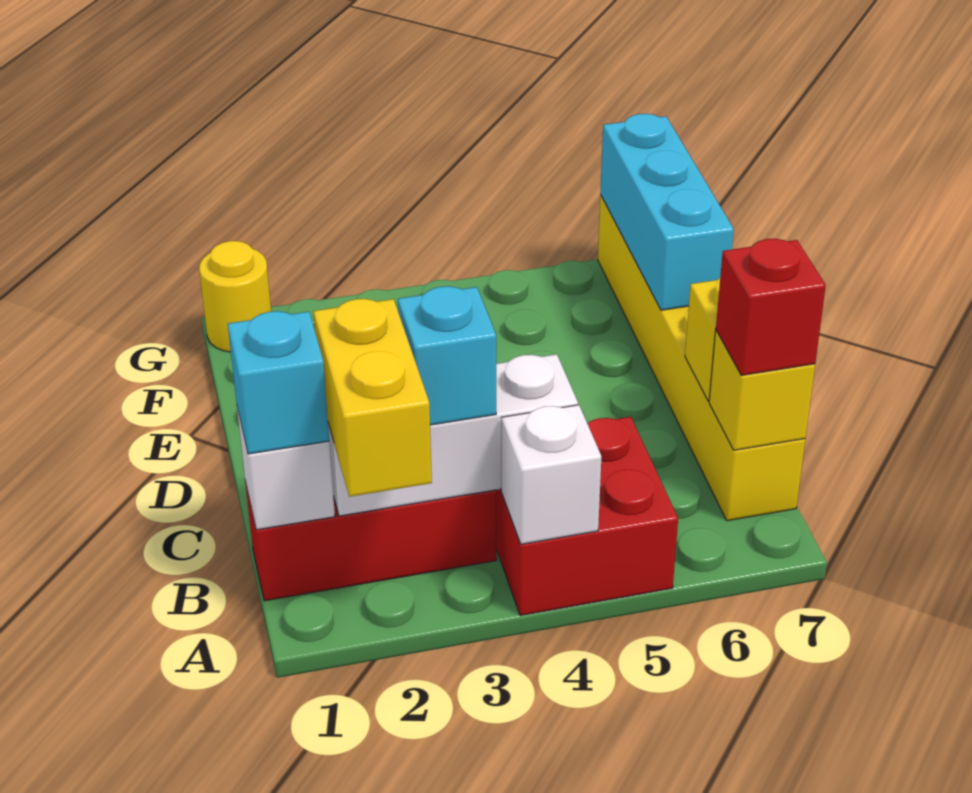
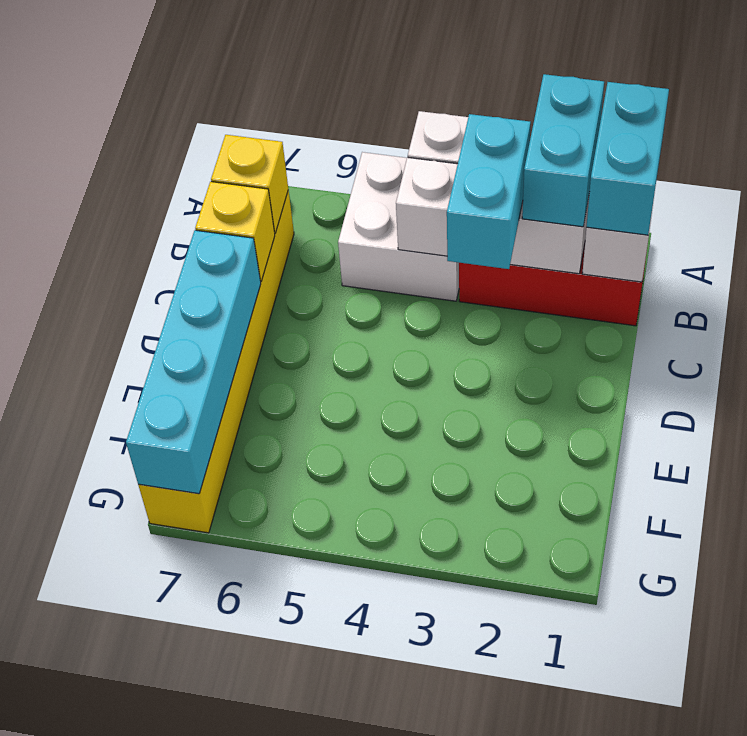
yellow 1x2 brick [314,299,432,497] -> cyan 1x2 brick [522,74,604,227]
red 2x2 brick [496,417,678,616] -> white 2x2 brick [338,152,459,301]
cyan 1x1 brick [228,311,329,454] -> cyan 1x2 brick [587,82,669,235]
cyan 1x1 brick [398,286,496,425] -> cyan 1x2 brick [447,114,531,269]
red 1x1 brick [716,239,826,375] -> none
cyan 1x3 brick [600,114,734,310] -> cyan 1x4 brick [126,230,261,494]
yellow 1x1 round brick [199,241,271,352] -> none

